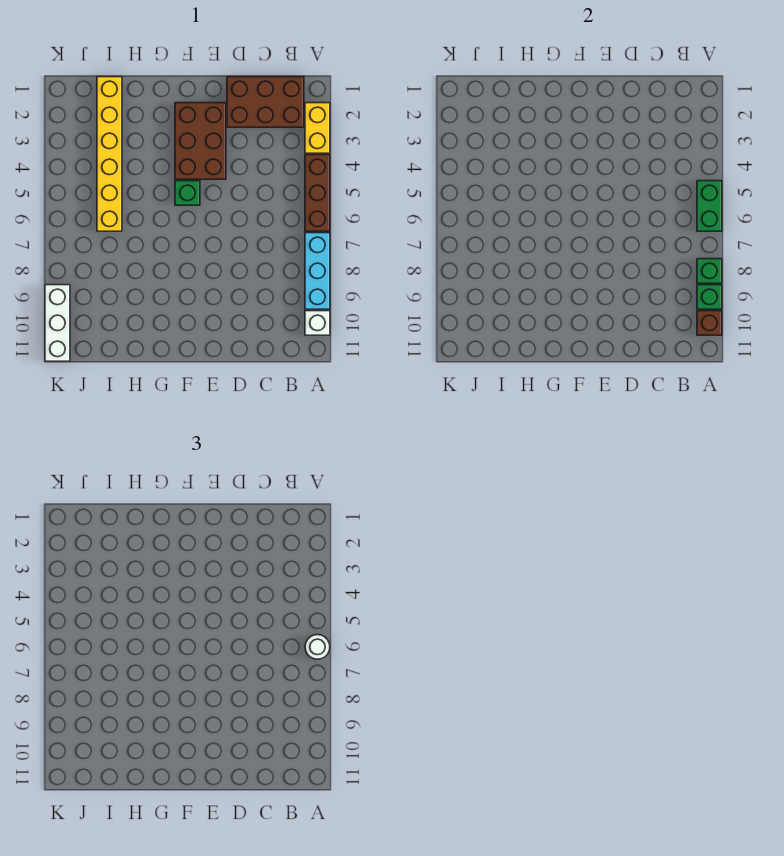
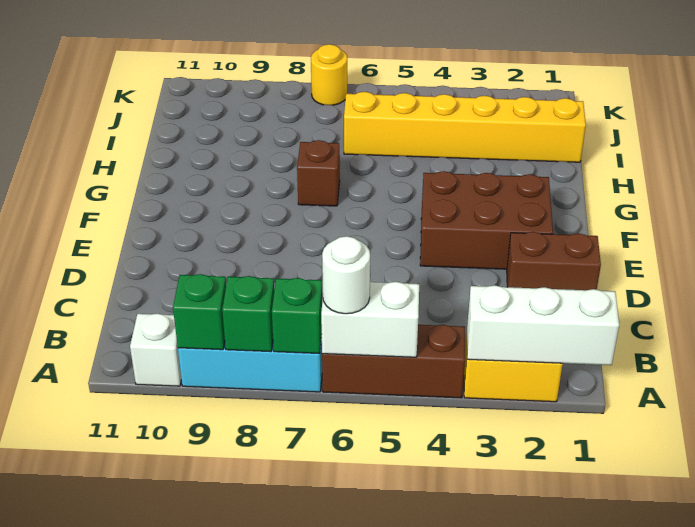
green 1x2 brick [697,181,722,231] -> white 1x2 brick [321,282,419,357]
brown 1x1 brick [697,311,722,335] -> brown 1x1 brick moved to [297,140,340,206]
brown 2x3 brick [227,77,304,127] -> brown 1x2 brick [507,232,601,290]
green 1x1 brick [175,181,200,205] -> green 1x1 brick moved to [272,278,322,354]
none -> yellow 1x1 round brick [311,44,347,105]
white 1x3 brick [45,285,70,361] -> white 1x3 brick moved to [467,285,619,365]

